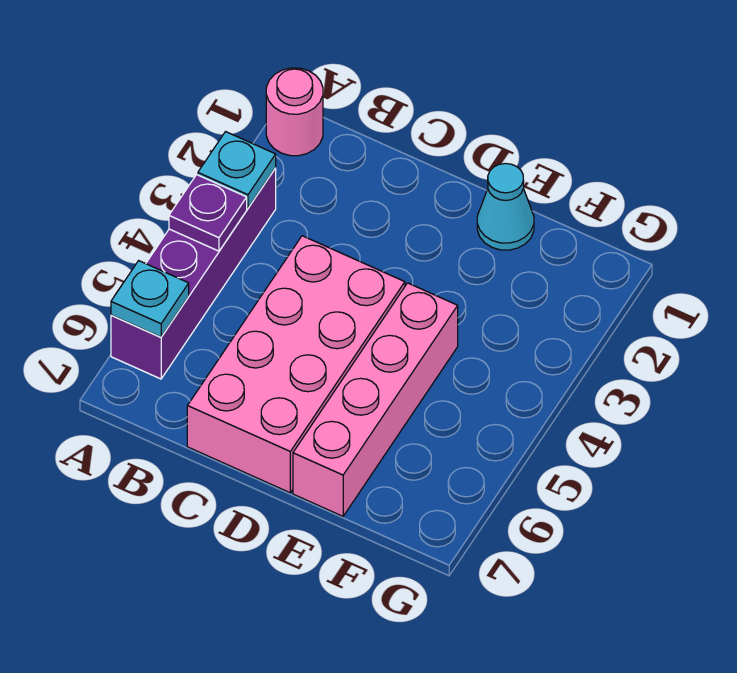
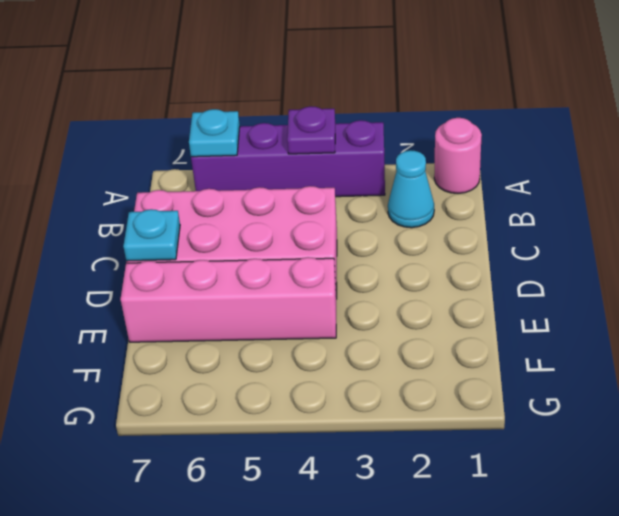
cyan 1x1 plate [198,132,276,208] -> cyan 1x1 plate moved to [123,209,180,261]
cyan 1x1 cone [477,163,534,250] -> cyan 1x1 cone moved to [388,150,434,228]

